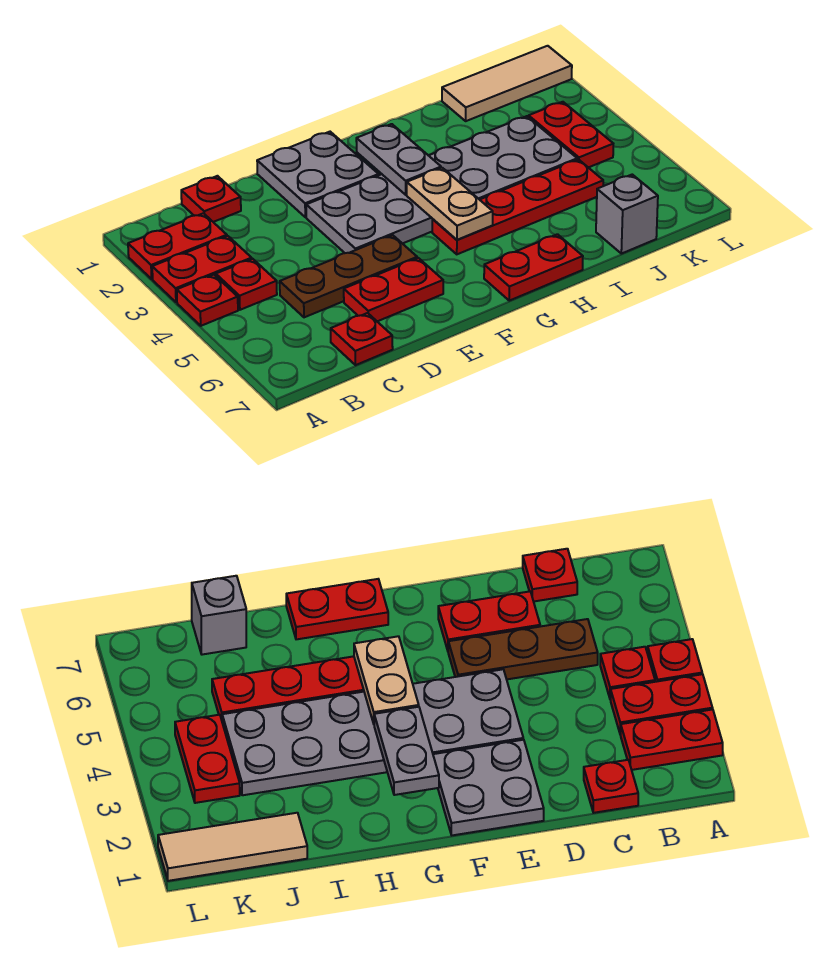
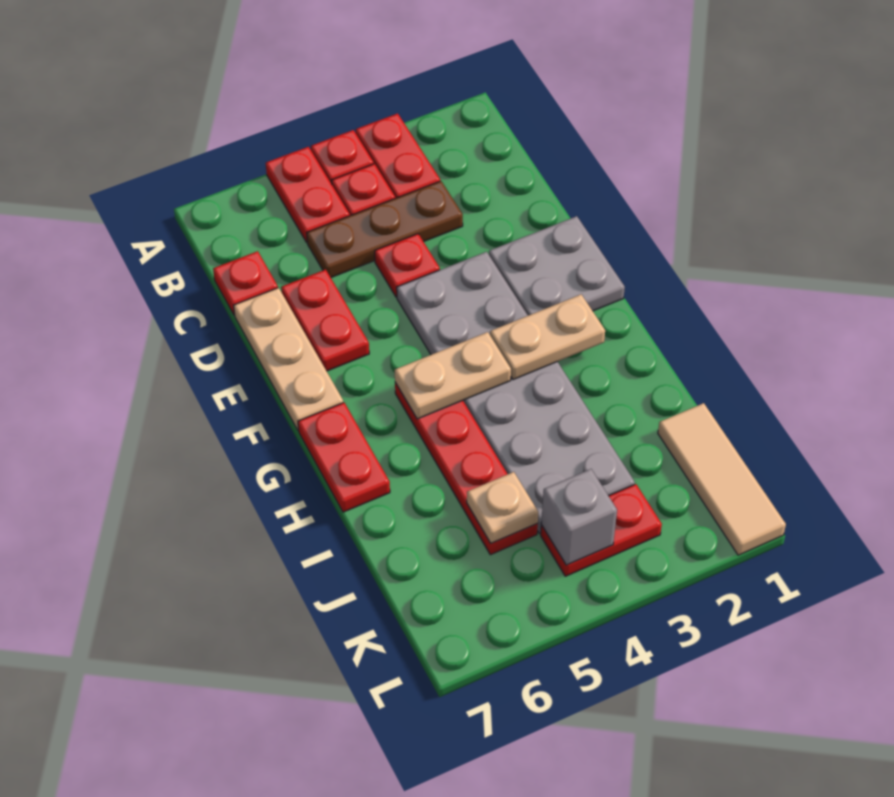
red 1x2 plate [128,213,227,279] -> red 1x2 plate moved to [266,147,350,243]
red 1x1 plate [181,176,241,222] -> red 1x1 plate moved to [375,234,440,297]
brown 1x3 plate [280,235,417,317] -> brown 1x3 plate turned to [307,181,463,277]
none -> tan 1x3 plate [234,288,343,431]
grey 1x2 plate [356,124,441,195] -> tan 1x2 plate [490,295,605,380]
none -> tan 1x1 plate [467,472,538,543]
grey 1x1 brick [596,175,658,254] -> grey 1x1 brick moved to [541,469,617,565]

